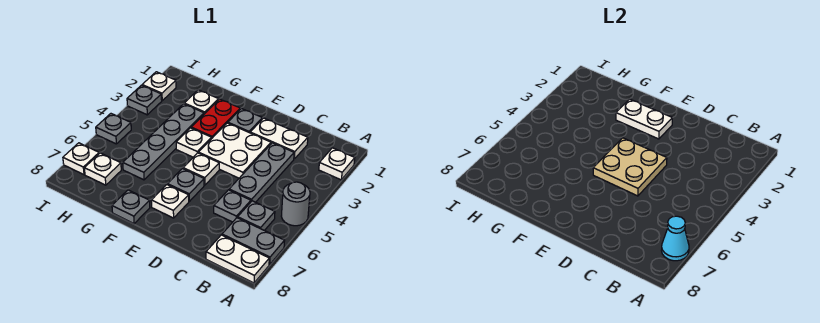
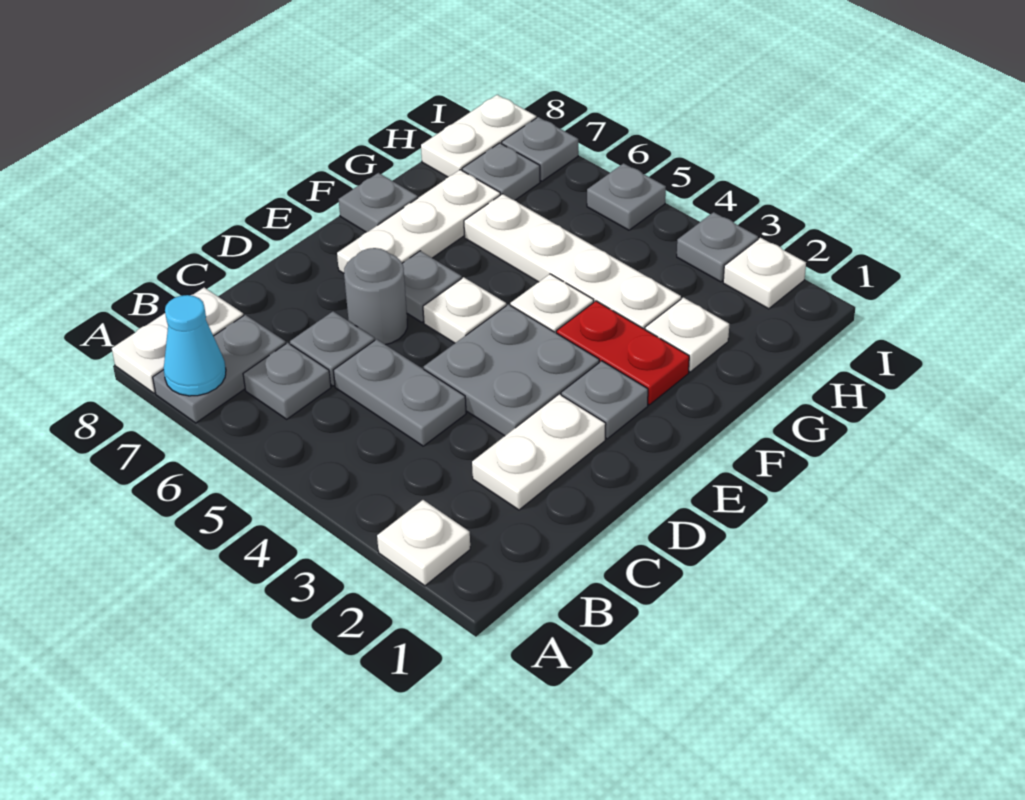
grey 1x1 round brick [281,182,310,226] -> grey 1x1 round brick moved to [344,248,407,345]
grey 1x3 plate [229,143,294,202] -> grey 1x2 plate [333,339,466,446]
white 2x2 plate [198,123,271,178] -> grey 2x2 plate [424,304,599,436]
tan 2x2 plate [593,138,667,196] -> none
white 1x2 plate [616,99,672,139] -> white 1x2 plate moved to [421,95,536,177]
white 1x1 plate [151,185,189,218] -> white 1x3 plate [337,170,500,273]
grey 1x4 plate [123,104,204,180] -> white 1x4 plate [464,194,681,329]
white 1x1 plate [84,153,121,185] -> grey 1x1 plate [462,143,540,200]
white 1x1 plate [63,143,99,175] -> grey 1x1 plate [502,117,578,181]

